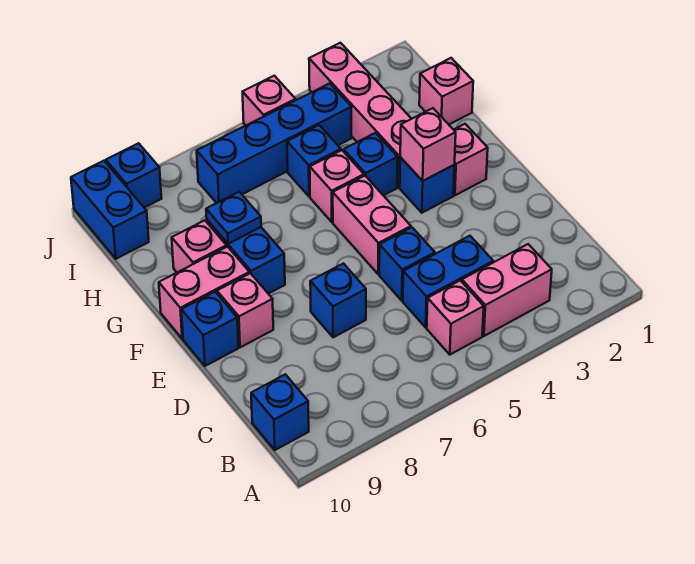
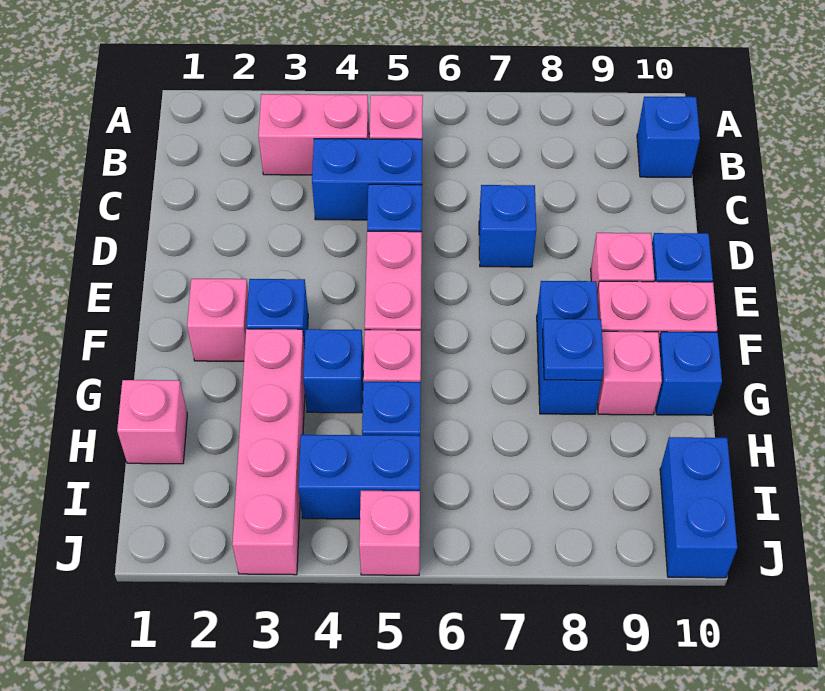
pink 1x1 brick [400,108,456,181] -> none
blue 1x4 brick [197,83,351,203] -> blue 1x2 brick [298,435,420,519]
blue 1x1 brick [106,143,161,208] -> blue 1x1 brick moved to [656,332,722,415]

